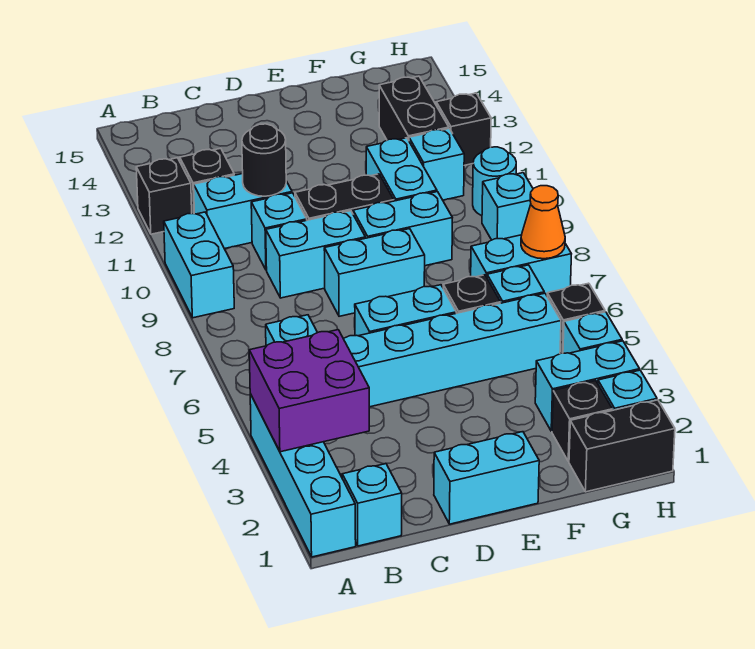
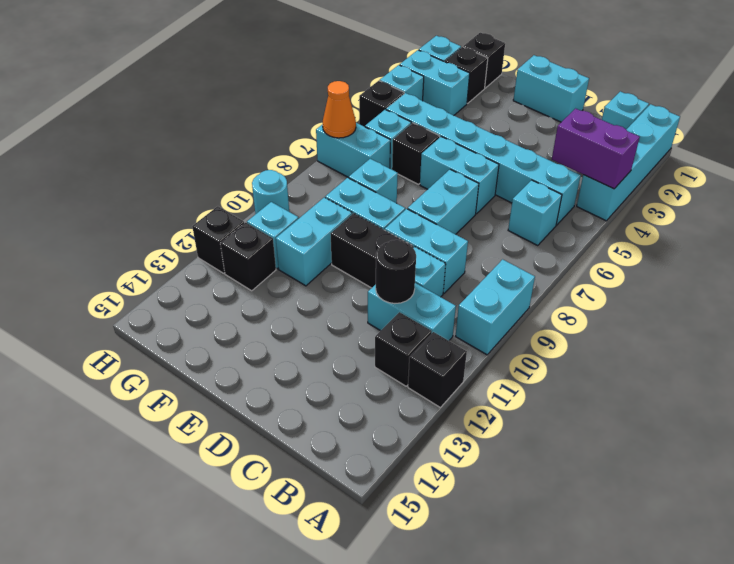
purple 2x2 brick [249,330,369,452] -> purple 1x2 brick [552,109,640,189]
cyan 1x2 brick [324,229,425,316] -> cyan 1x2 brick turned to [408,169,479,234]
black 1x2 brick [569,400,675,492] -> black 1x1 brick [463,33,505,88]
black 1x2 brick [379,76,449,140] -> black 1x1 brick [220,222,276,291]
cyan 1x1 brick [482,173,533,240] -> cyan 1x1 brick moved to [349,159,398,203]

